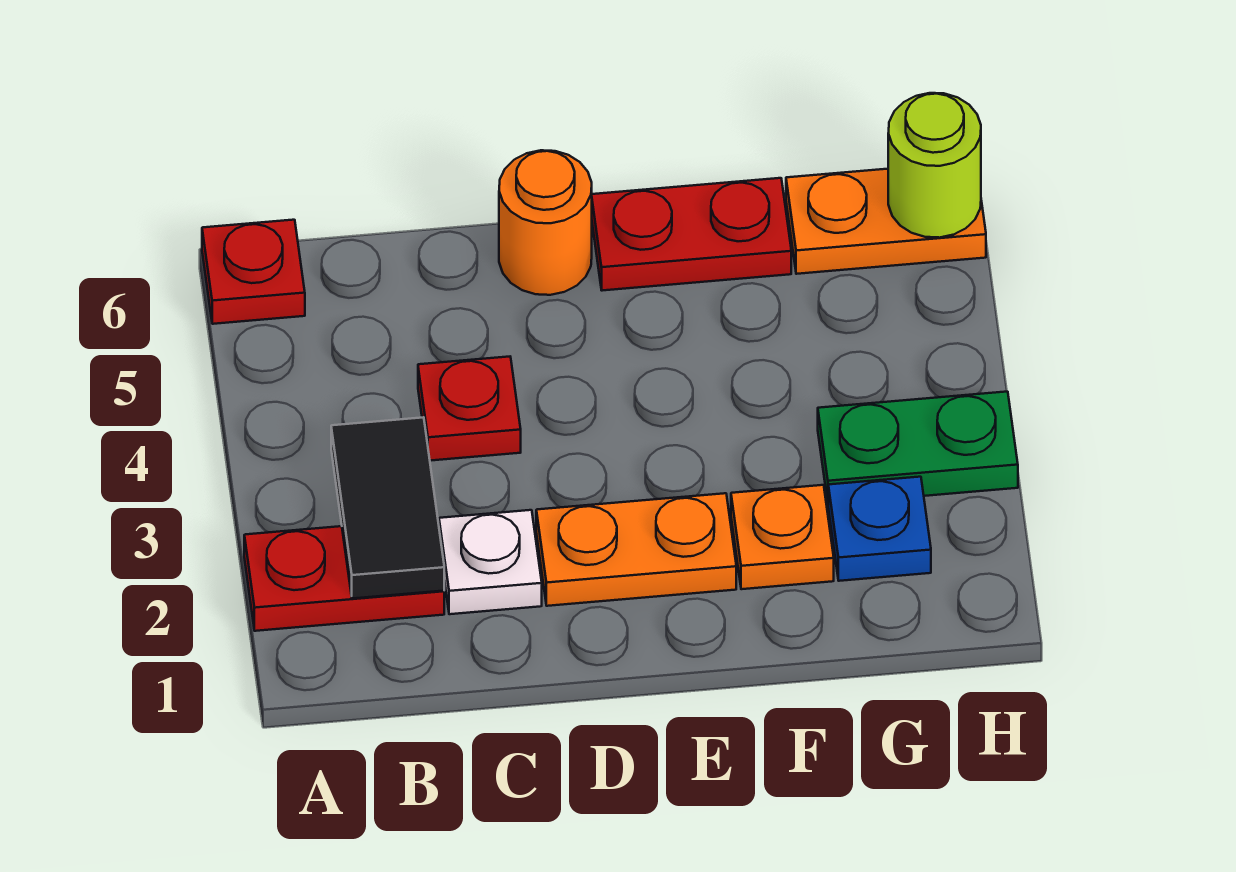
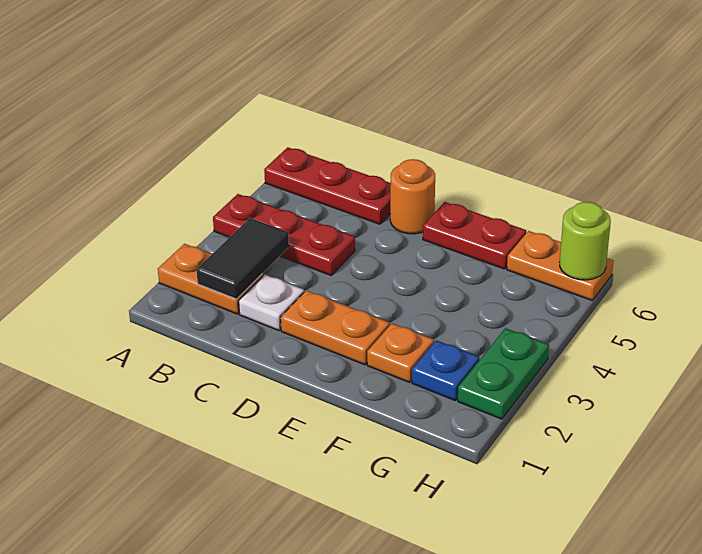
red 1x2 plate [244,526,444,631] -> orange 1x2 plate [158,244,263,314]
red 1x1 plate [202,220,305,324] -> red 1x3 plate [264,147,391,224]
red 1x1 plate [418,357,521,461] -> red 1x3 plate [213,194,355,275]
green 1x2 plate [818,392,1018,501] -> green 1x2 plate turned to [458,328,549,419]

